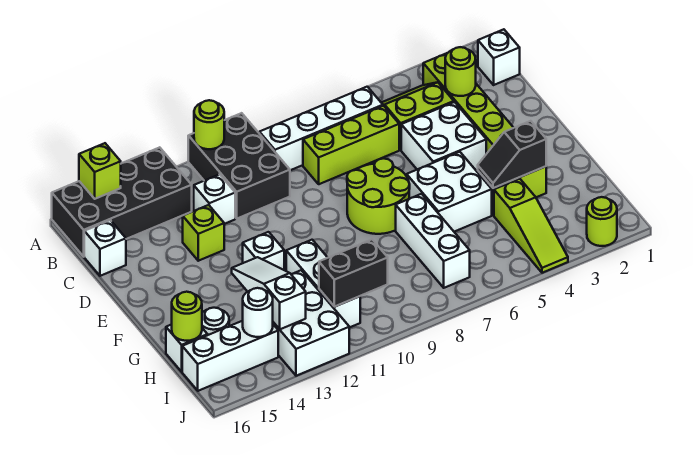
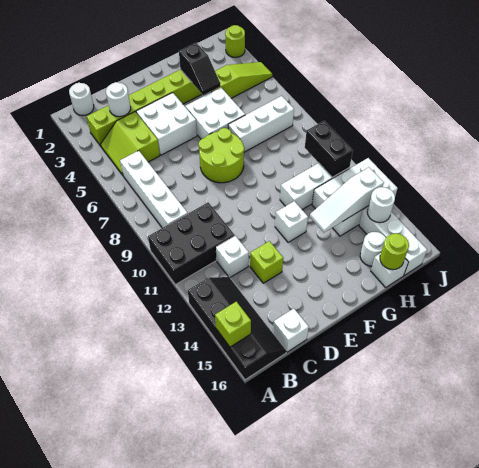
lime 1x1 round brick [194,100,224,149] -> none
black 2x4 brick [52,147,192,257] -> black 2x4 slope [188,277,286,380]
white 1x1 brick [478,29,520,85] -> white 1x1 round brick [69,83,94,116]
lime 1x1 round brick [445,47,476,96] -> white 1x1 round brick [106,82,131,117]
lime 1x3 brick [303,106,399,184] -> none

